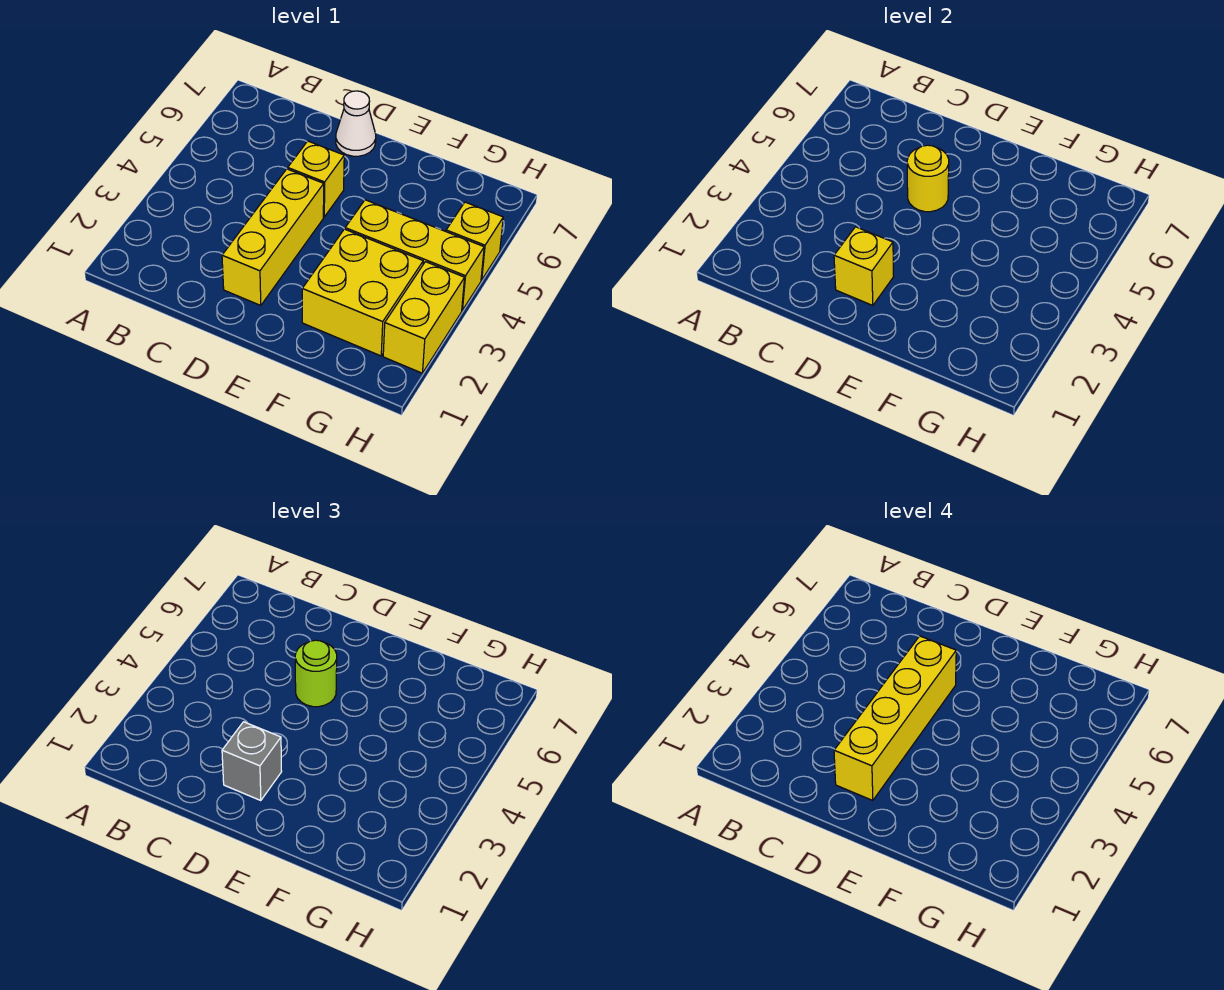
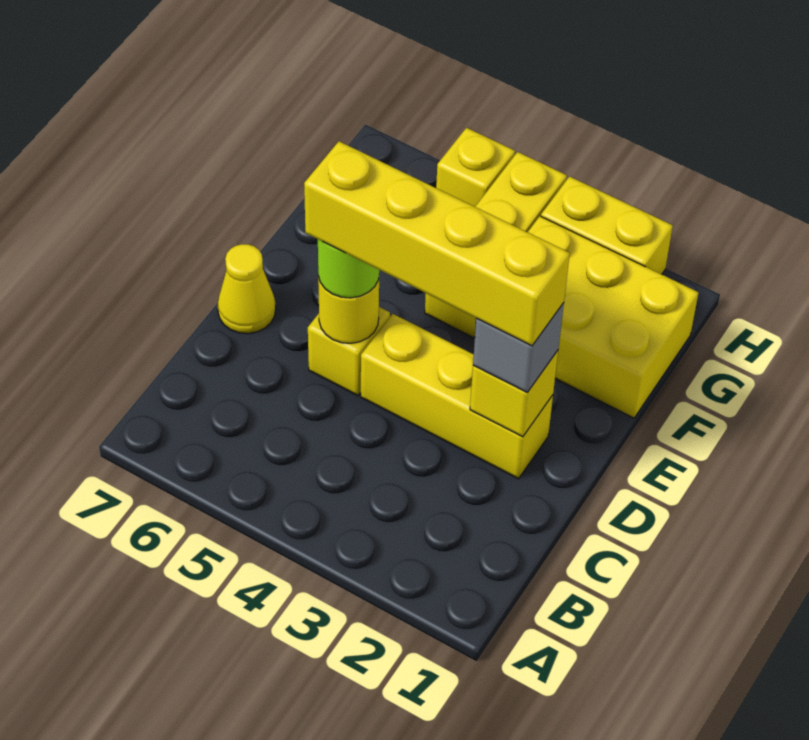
white 1x1 cone [336,91,376,156] -> yellow 1x1 cone [218,244,276,334]
yellow 2x2 brick [302,229,423,356] -> yellow 2x3 brick [528,216,698,418]

